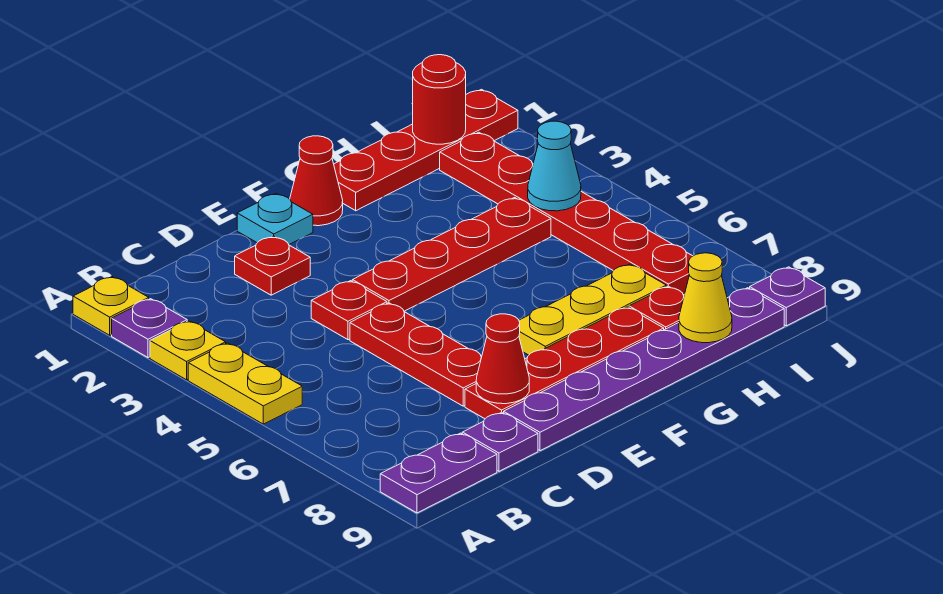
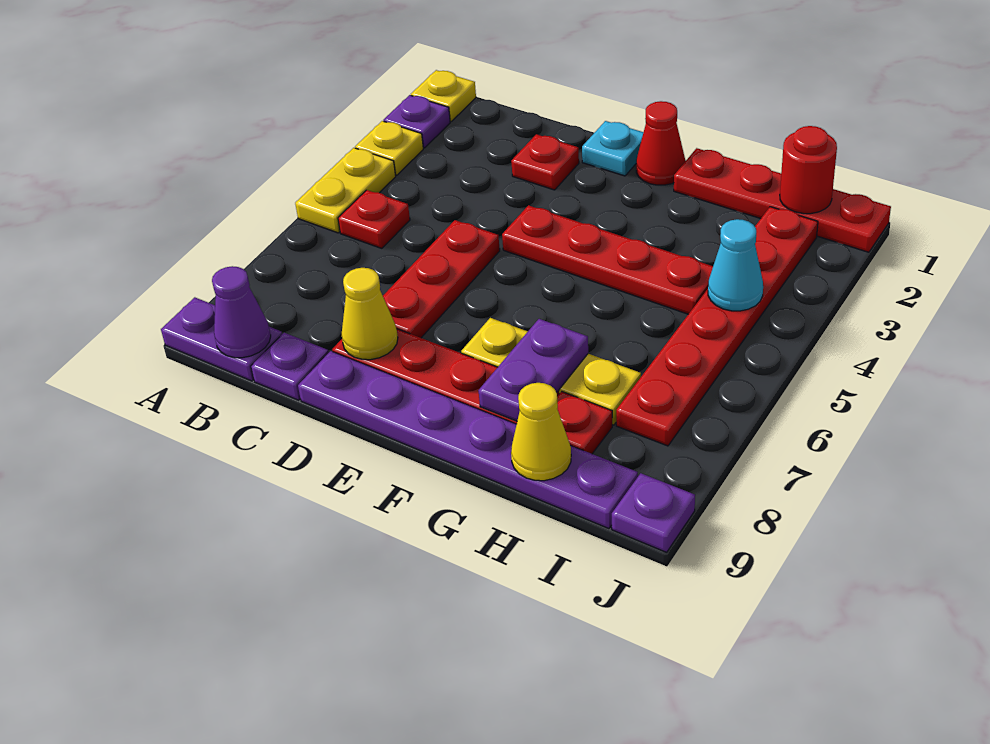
none -> purple 1x1 cone [212,266,271,358]
red 1x1 plate [311,281,387,340] -> red 1x1 plate moved to [338,190,410,248]
red 1x1 cone [476,314,529,404] -> yellow 1x1 cone [341,268,398,360]
none -> purple 1x2 plate [478,319,588,421]

